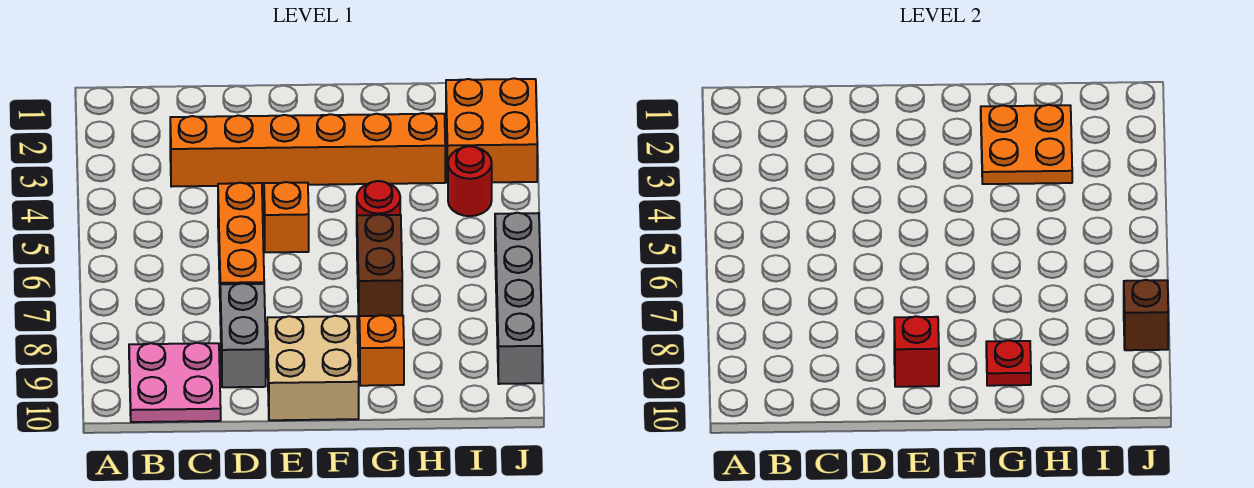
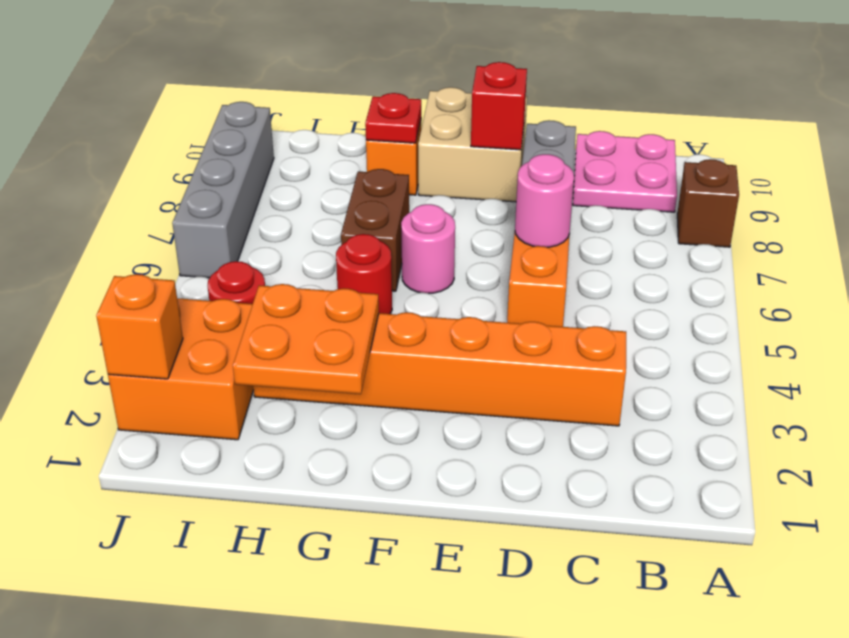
none -> pink 1x1 round brick [515,154,574,247]
orange 1x1 brick [264,182,309,252] -> orange 1x1 brick moved to [96,274,183,379]
none -> pink 1x1 round brick [401,204,455,293]
brown 1x1 brick [1124,280,1168,350] -> brown 1x1 brick moved to [677,159,739,247]

